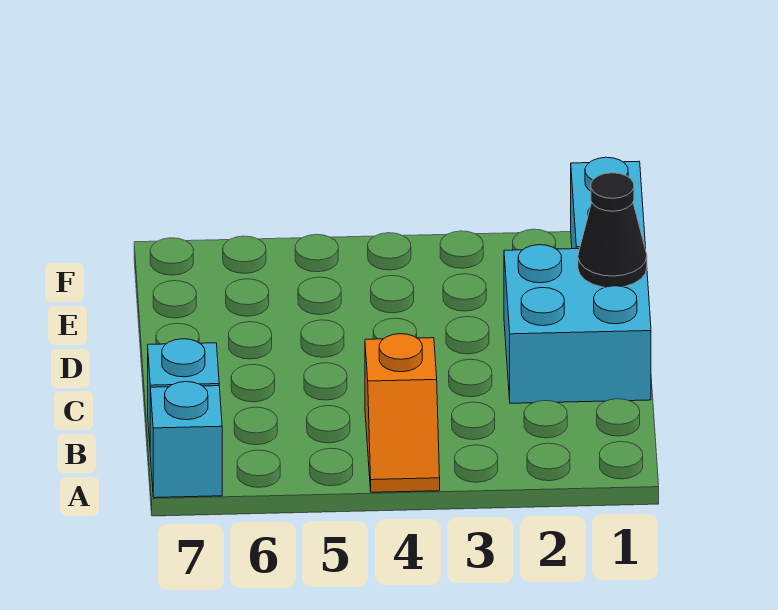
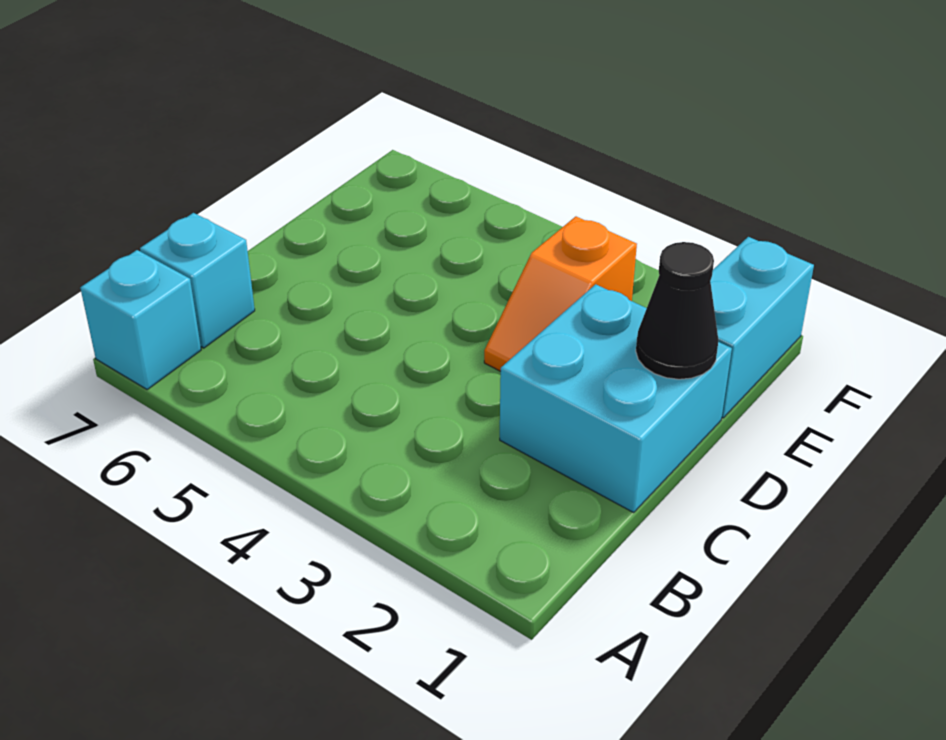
orange 1x2 slope [365,334,440,492] -> orange 1x2 slope moved to [484,217,637,371]

